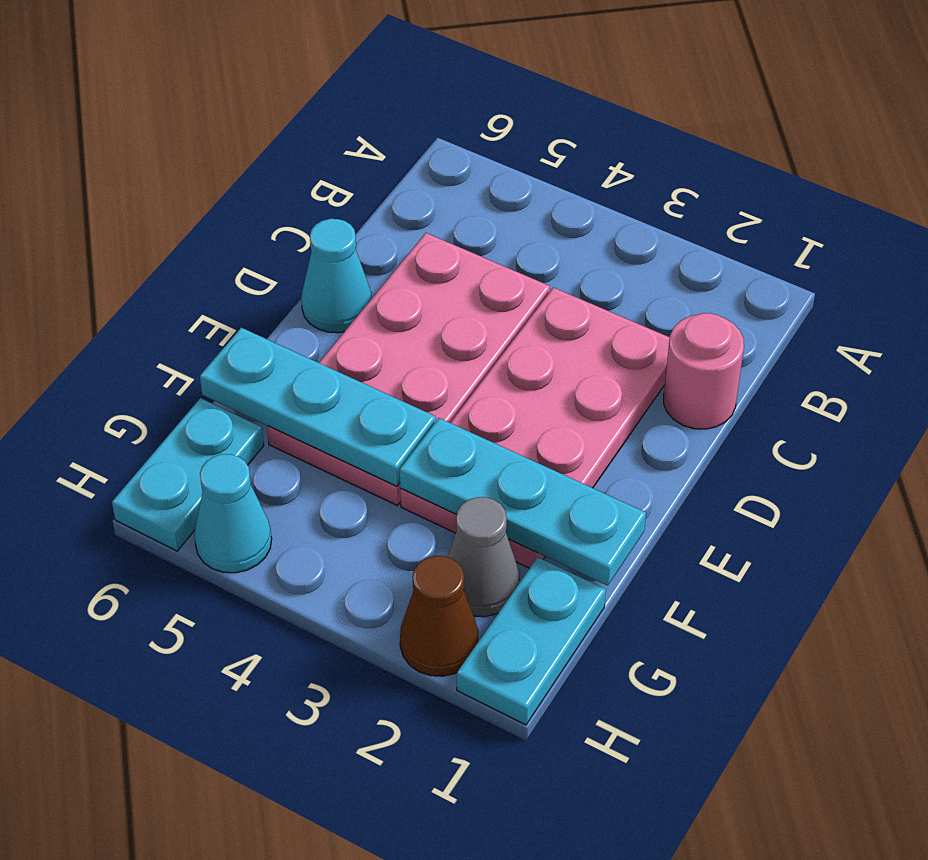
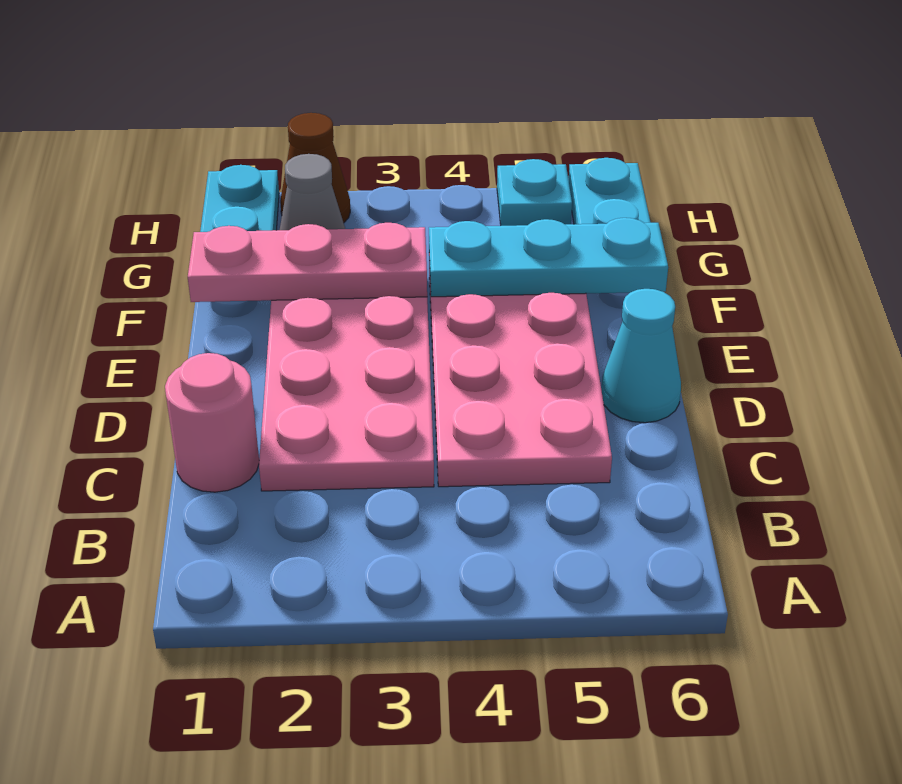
cyan 1x3 plate [400,418,646,586] -> pink 1x3 plate [188,223,427,302]
cyan 1x1 cone [194,454,272,573] -> cyan 1x1 plate [497,159,572,226]

